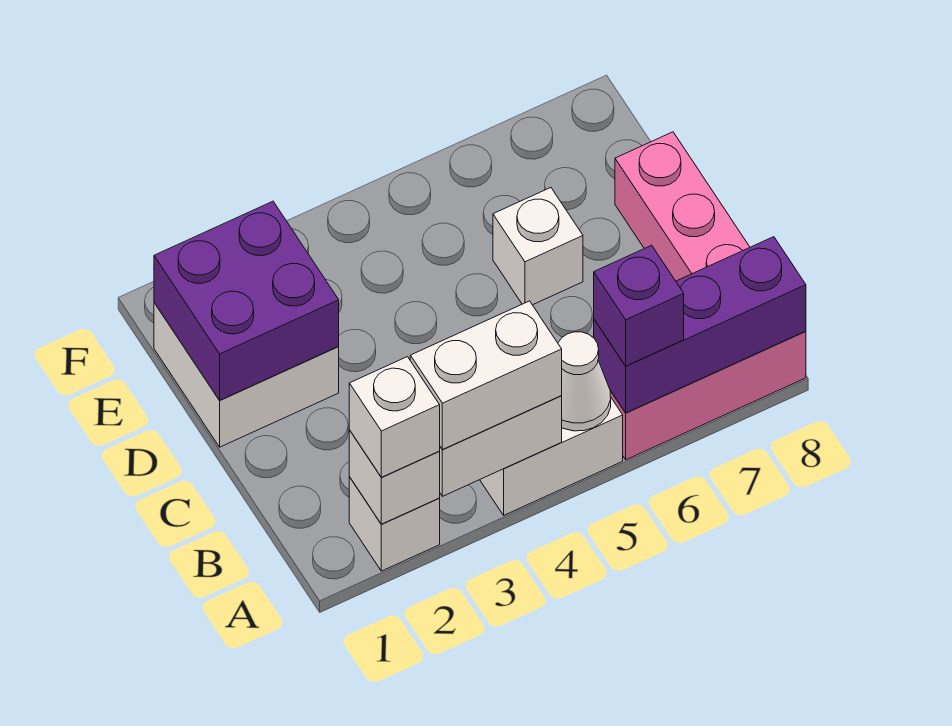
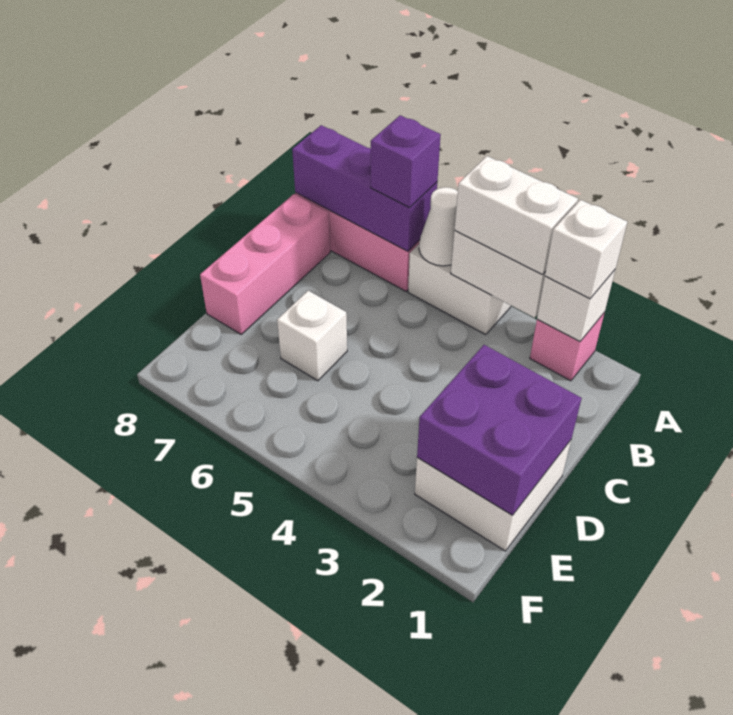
white 1x1 brick [349,477,440,571] -> pink 1x1 brick [530,312,605,381]

